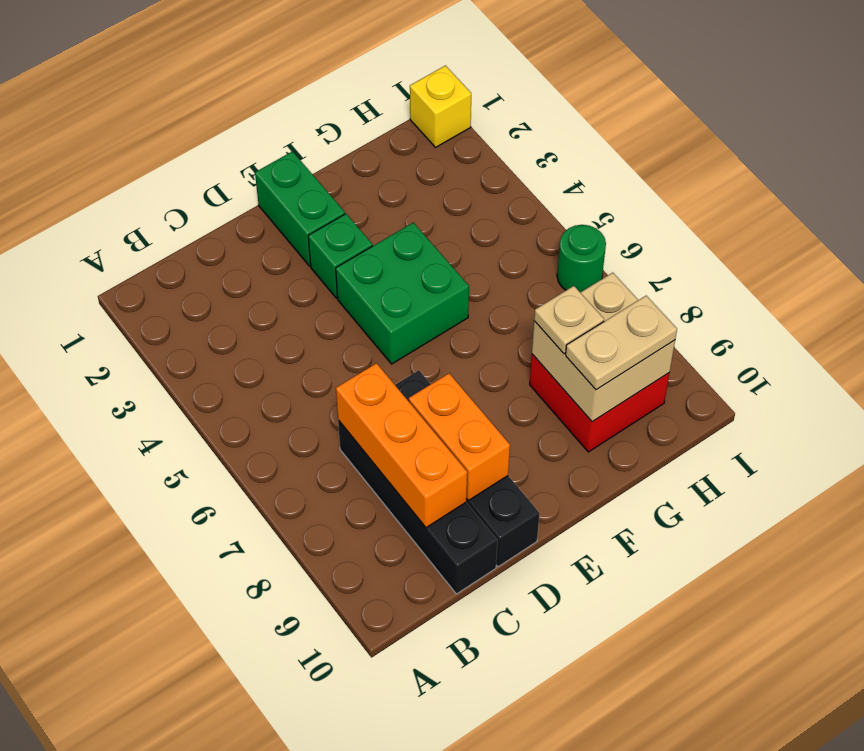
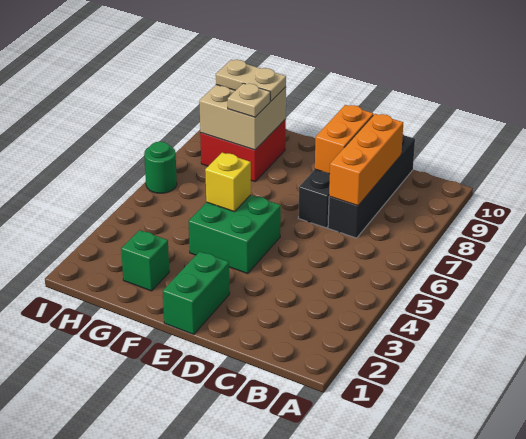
green 1x1 brick [308,214,372,298] -> green 1x1 brick moved to [121,230,169,291]
yellow 1x1 brick [410,66,471,147] -> yellow 1x1 brick moved to [205,153,251,212]

